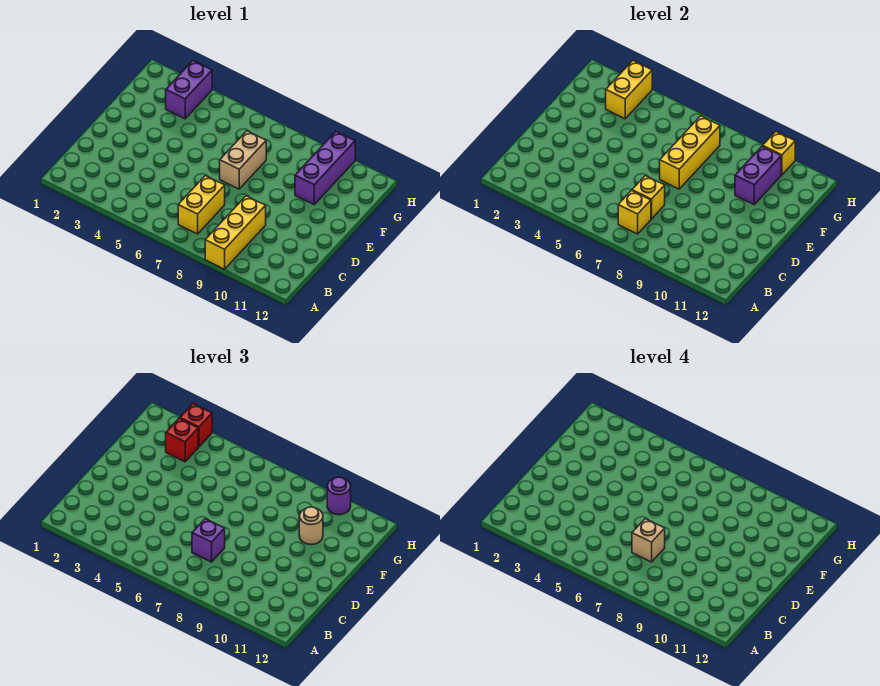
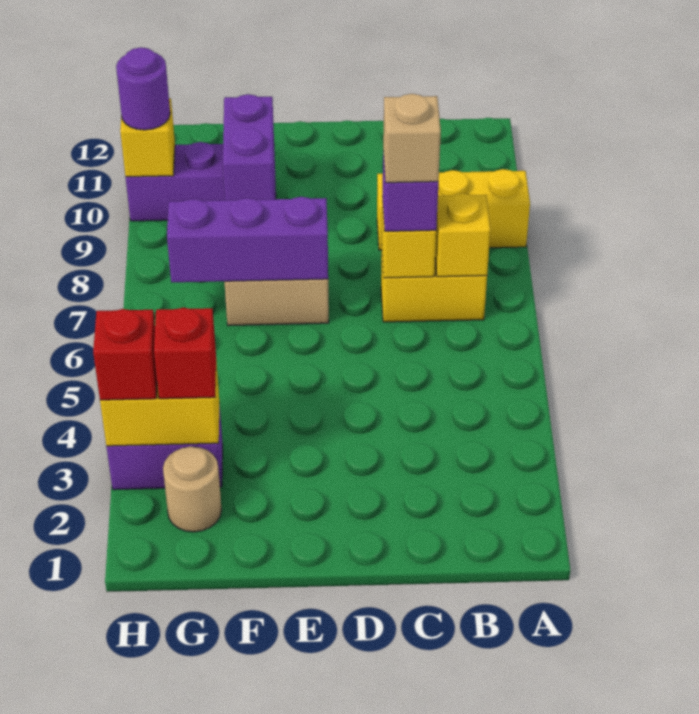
yellow 1x3 brick [660,116,720,189] -> purple 1x3 brick [167,197,328,282]
purple 1x2 brick [735,146,781,204] -> purple 1x2 brick turned to [223,94,275,200]
tan 1x1 round brick [299,507,323,545] -> tan 1x1 round brick moved to [163,446,222,532]

